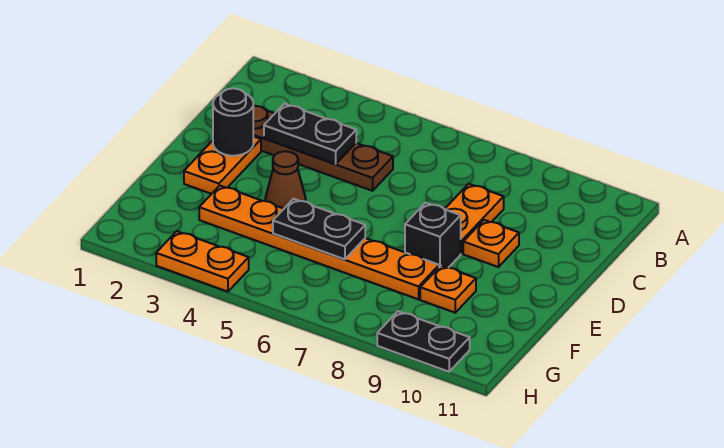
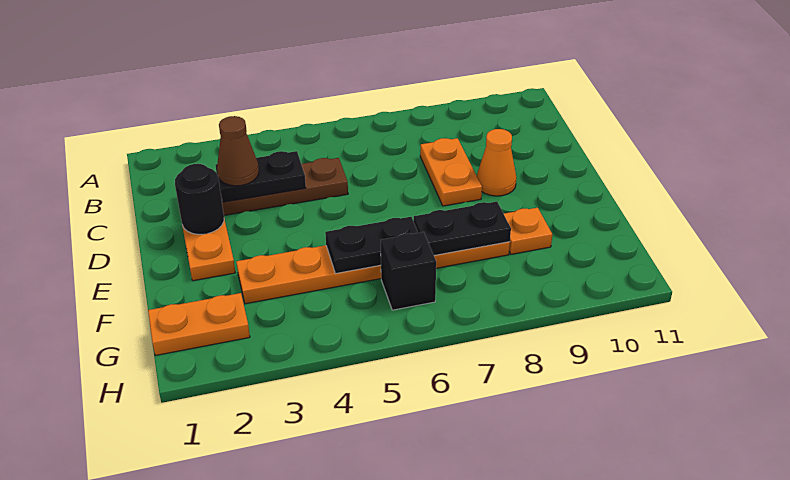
orange 1x1 plate [463,220,519,267] -> orange 1x1 cone [477,129,516,196]
brown 1x1 cone [265,151,306,208] -> brown 1x1 cone moved to [217,116,259,186]
black 1x1 brick [405,203,461,268] -> black 1x1 brick moved to [381,232,436,310]
orange 1x2 plate [156,231,249,292] -> orange 1x2 plate moved to [148,293,250,355]
black 1x2 plate [377,311,470,372] -> black 1x2 plate moved to [414,202,511,255]

